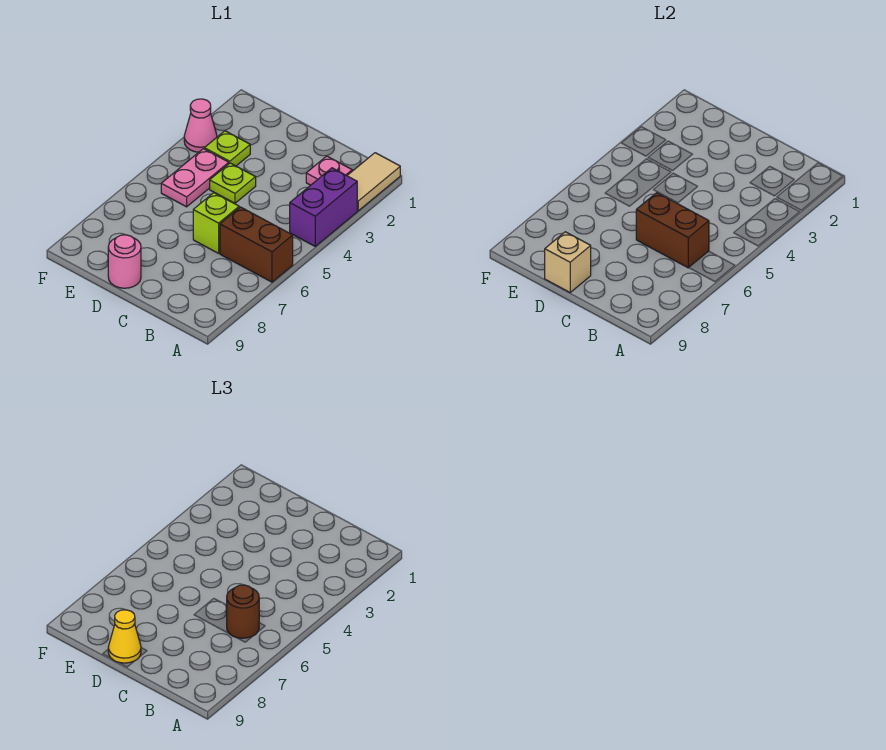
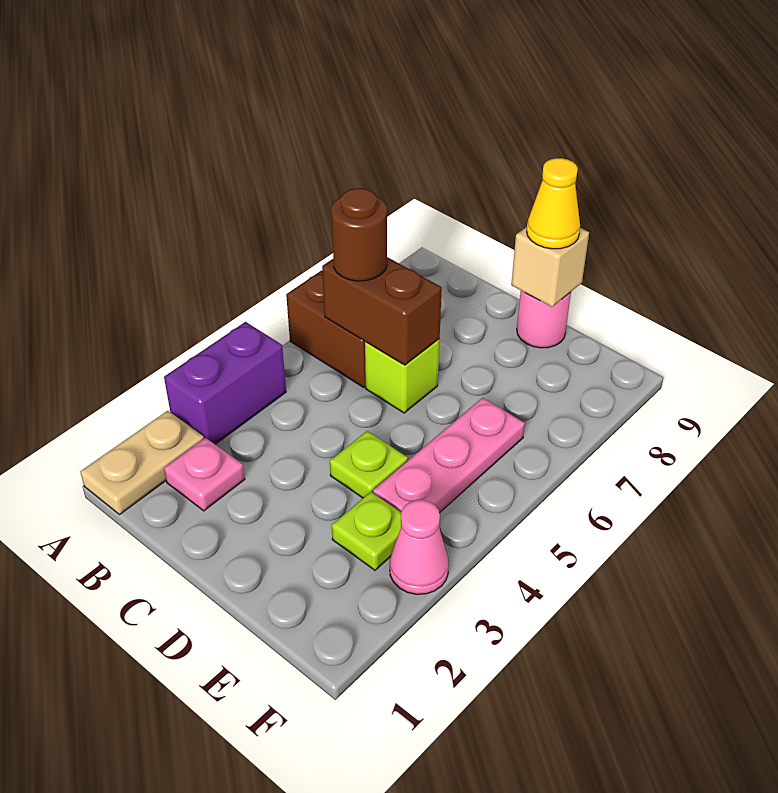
tan 1x2 tile [347,153,400,211] -> tan 1x2 plate [80,411,204,515]
pink 1x2 plate [161,149,229,207] -> pink 1x3 plate [373,398,525,513]

